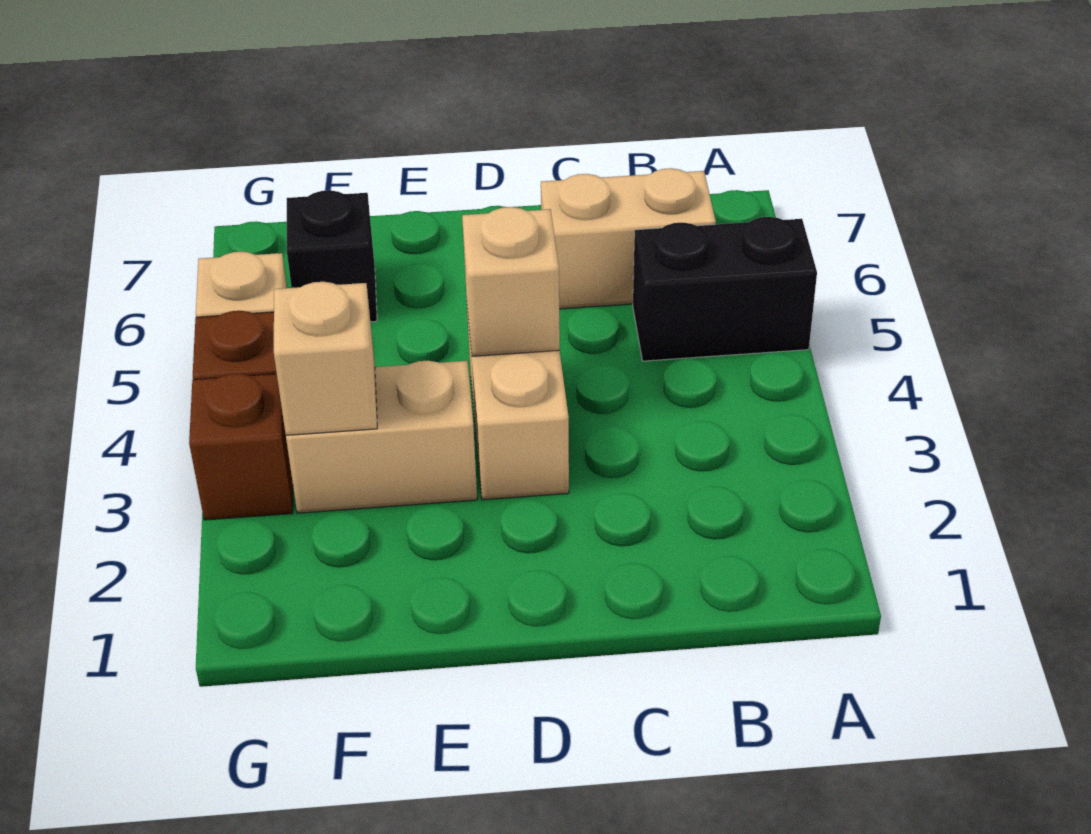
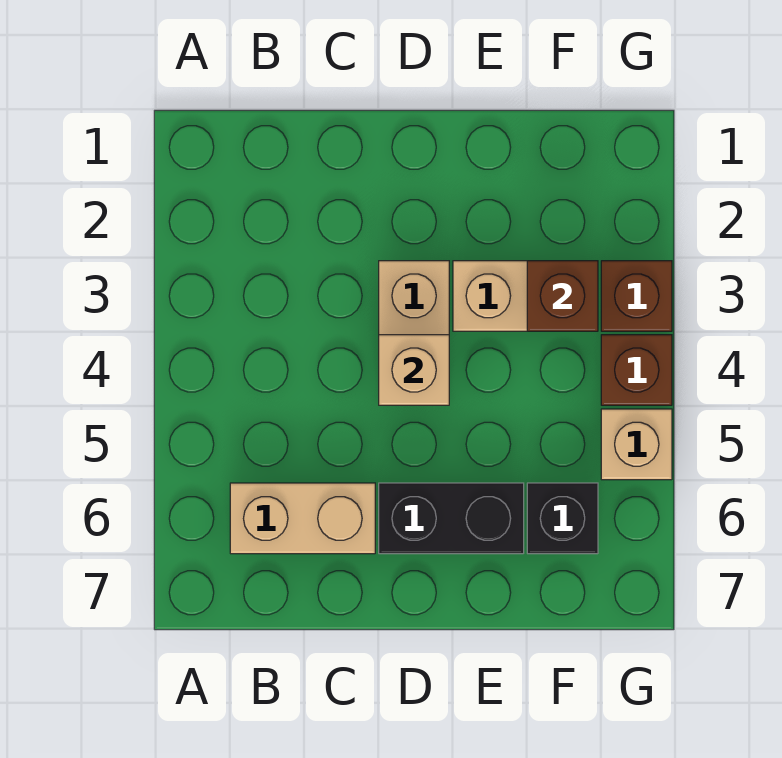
black 1x2 brick [633,217,817,361] -> black 1x2 brick moved to [379,483,524,554]
tan 1x1 brick [274,282,377,435] -> brown 1x1 brick [527,261,598,331]

